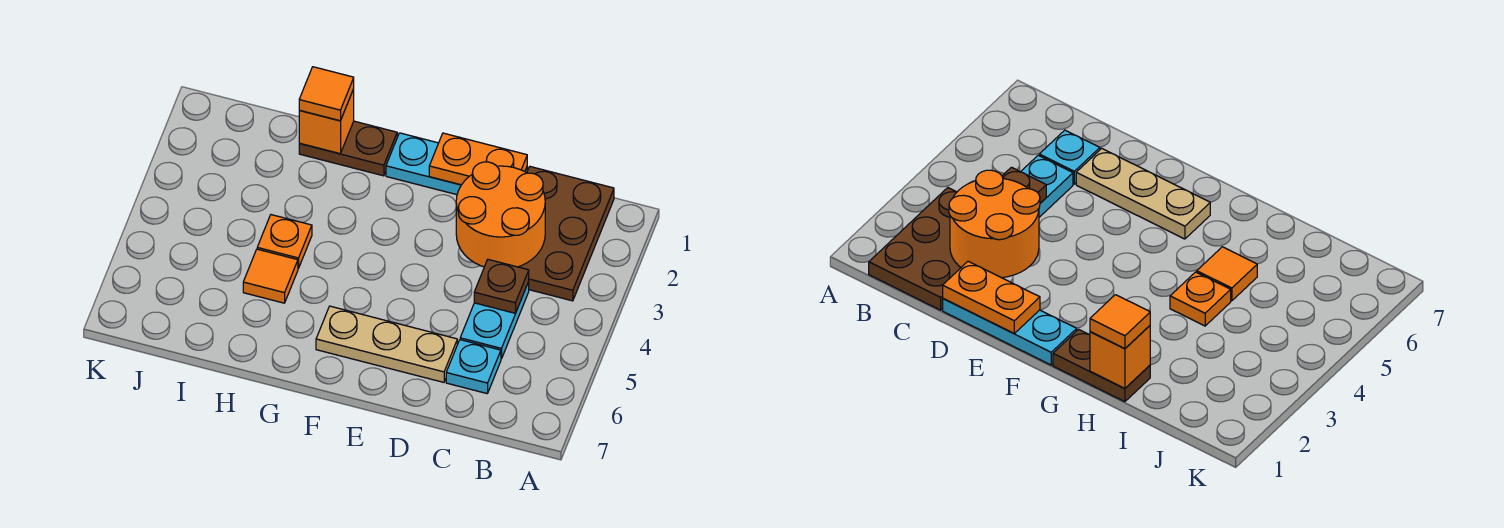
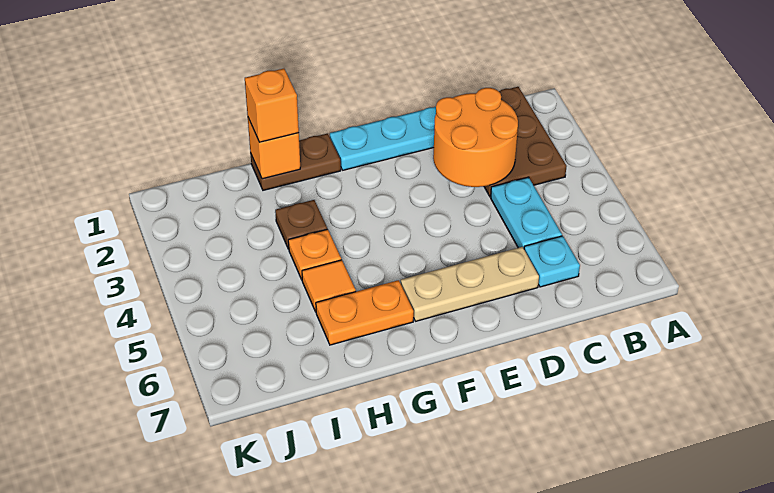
brown 1x1 plate [474,259,529,313] -> brown 1x1 plate moved to [275,200,327,249]
orange 1x2 plate [429,133,527,185] -> orange 1x2 plate moved to [316,280,414,345]
orange 1x1 tile [299,67,354,121] -> orange 1x1 brick [245,69,299,142]

